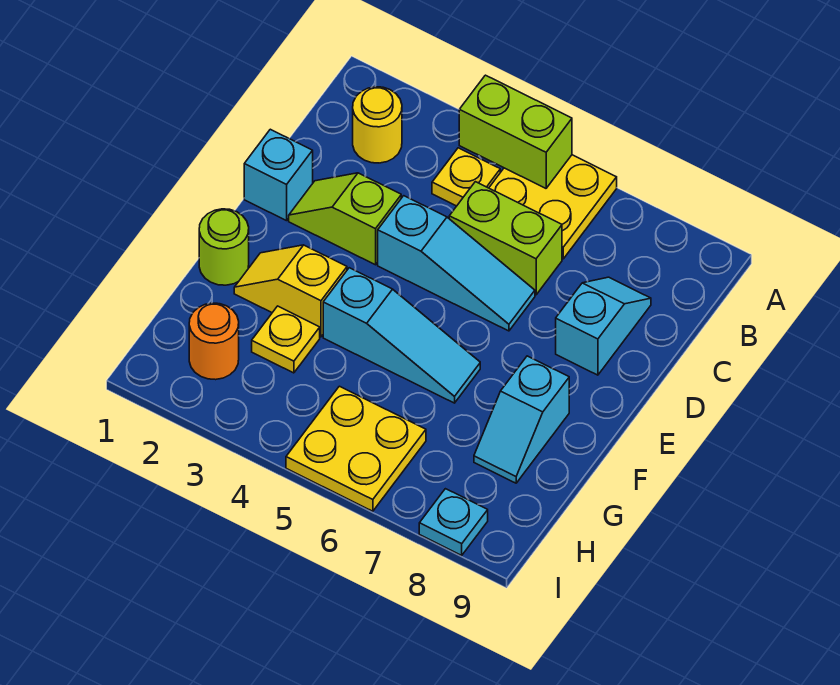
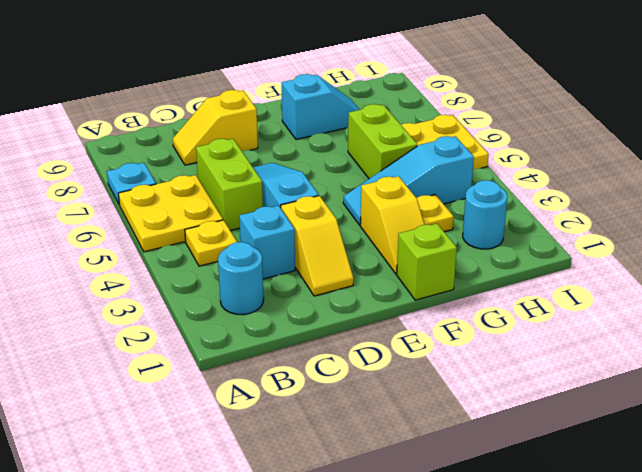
lime 1x2 brick [459,75,572,188] -> lime 1x2 brick moved to [348,104,417,179]
yellow 1x1 round brick [353,87,402,163] -> cyan 1x1 round brick [218,242,264,315]
cyan 1x2 slope [556,277,651,375] -> yellow 1x2 slope [173,90,258,165]
cyan 1x1 brick [244,129,313,221] -> cyan 1x1 brick moved to [239,206,295,279]
lime 1x2 slope [289,173,401,265] -> yellow 1x2 slope [281,196,354,296]
lime 1x1 round brick [199,209,249,285] -> lime 1x1 brick [397,224,457,300]
cyan 1x3 slope [323,268,480,403] -> cyan 1x3 slope turned to [343,136,474,225]
orange 1x1 round brick [189,303,239,380] -> cyan 1x1 round brick [463,180,507,249]
cyan 1x1 plate [419,489,488,555] -> cyan 1x1 plate moved to [107,163,156,205]

